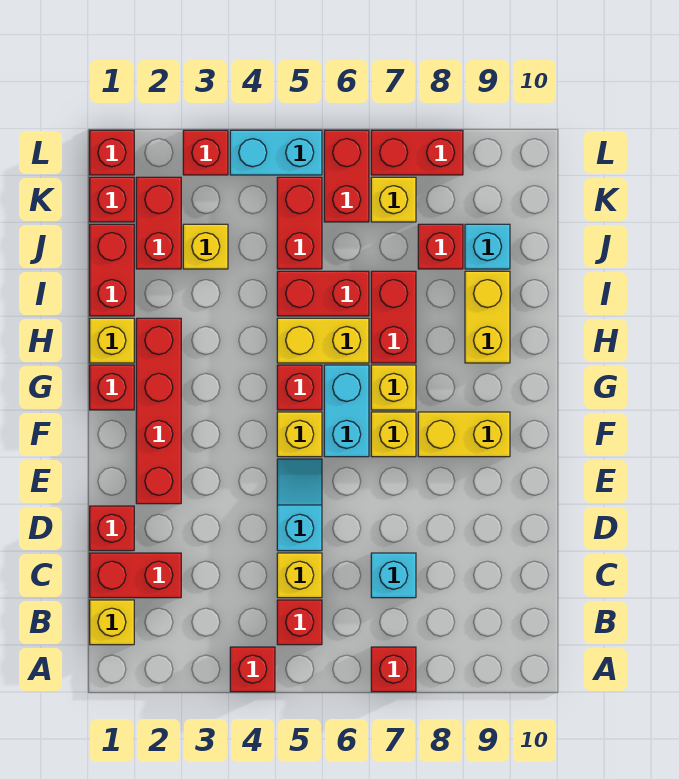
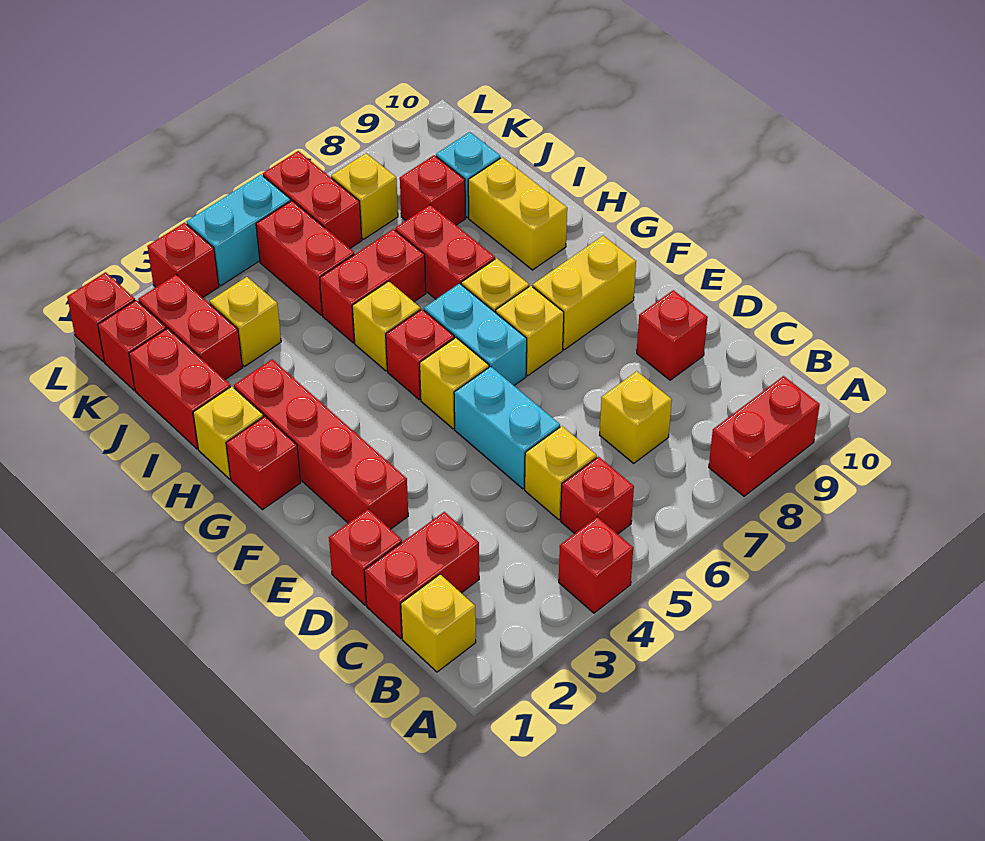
red 1x1 brick [371,647,416,692] -> red 1x1 brick moved to [637,290,708,380]
cyan 1x1 brick [371,553,416,598] -> yellow 1x1 brick [600,371,672,463]
cyan 1x2 slope [277,459,322,551] -> cyan 1x2 brick [454,366,560,489]
yellow 1x2 brick [277,318,369,363] -> yellow 1x1 brick [352,281,420,371]
red 1x2 brick [371,130,463,175] -> red 1x2 brick moved to [709,376,820,496]

